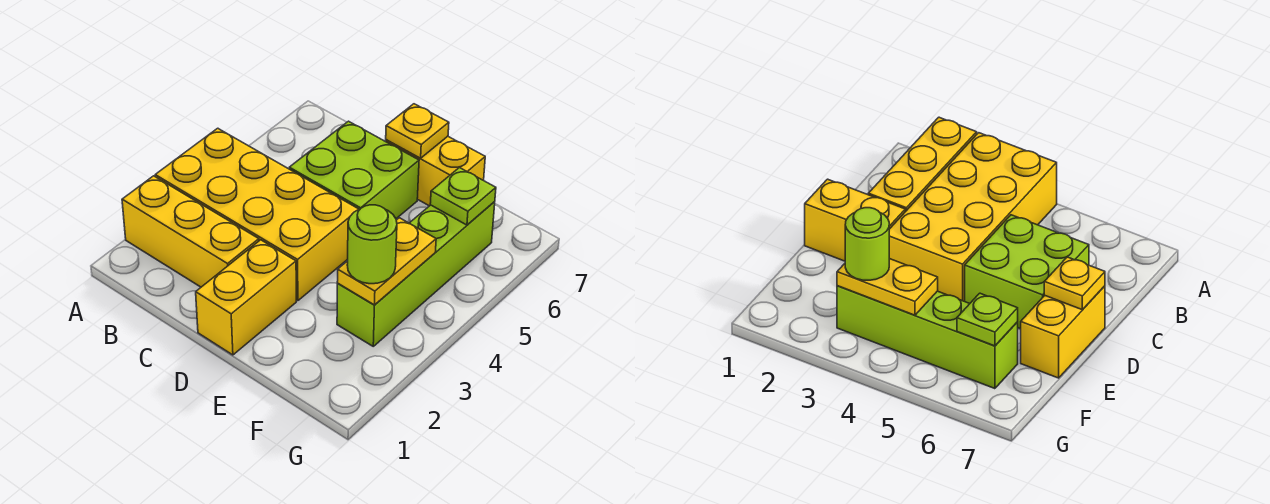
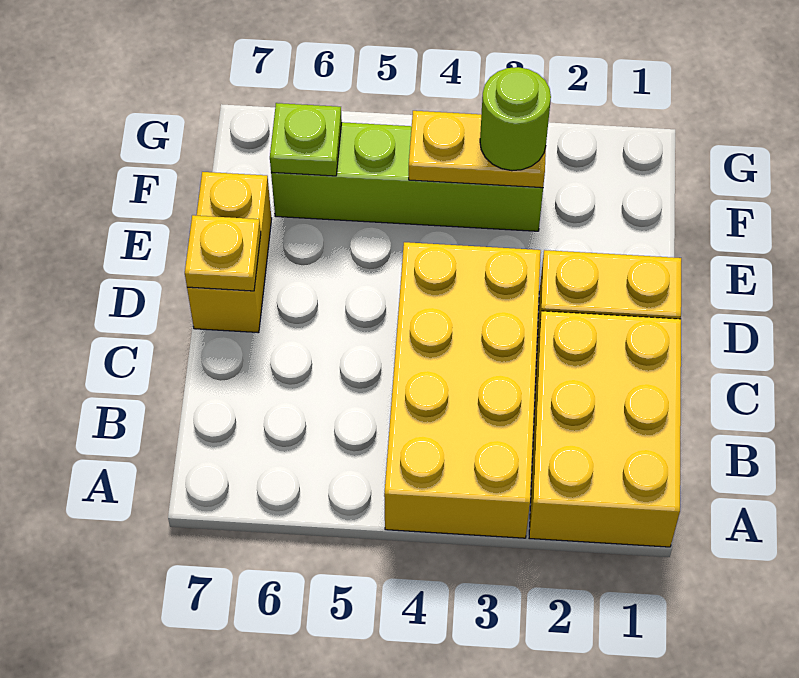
yellow 1x3 brick [122,176,259,287] -> yellow 2x3 brick [529,311,681,547]
lime 2x2 brick [289,121,419,219] -> none

